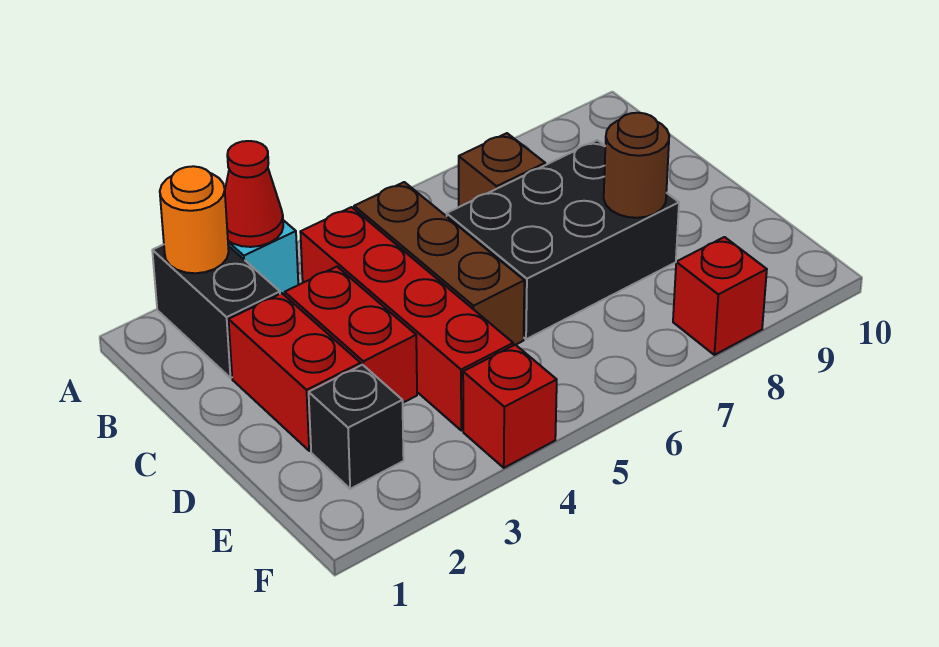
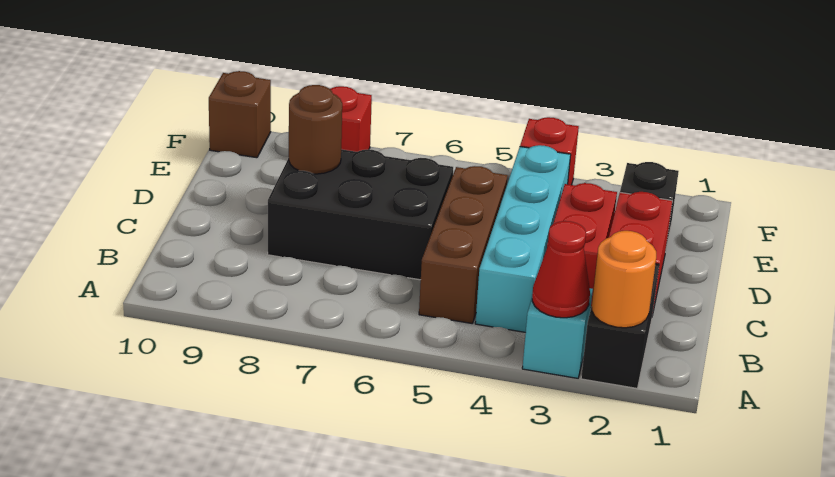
red 1x4 brick [300,207,513,430] -> cyan 1x4 brick [475,145,571,332]
brown 1x1 brick [459,133,545,207] -> brown 1x1 brick moved to [209,71,271,158]

